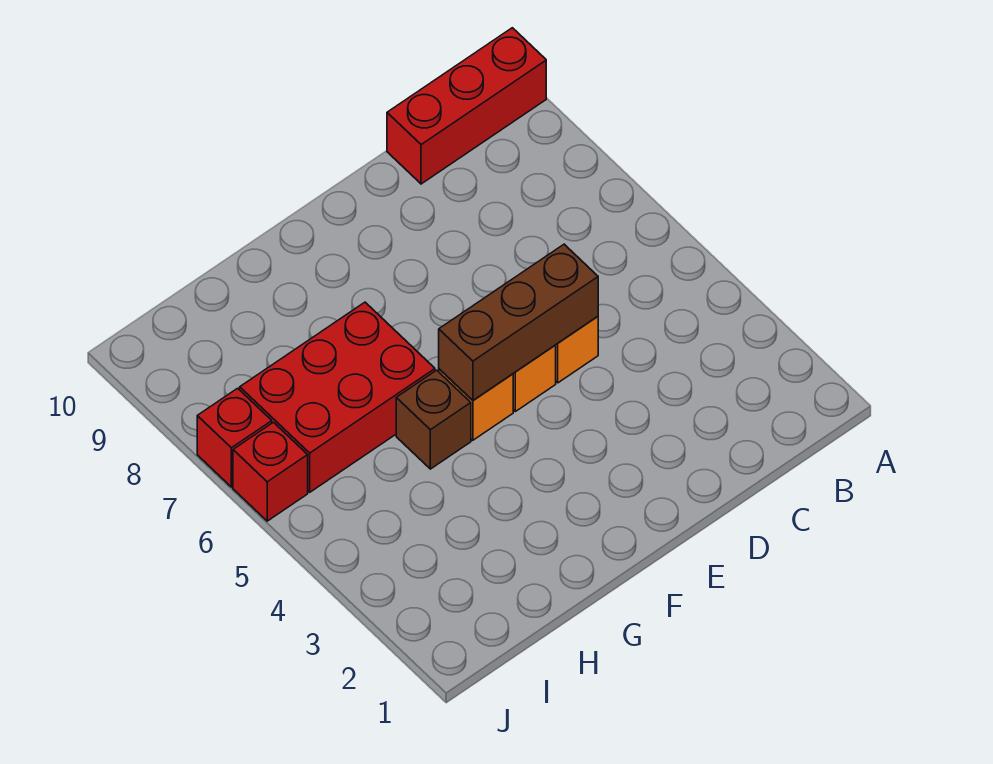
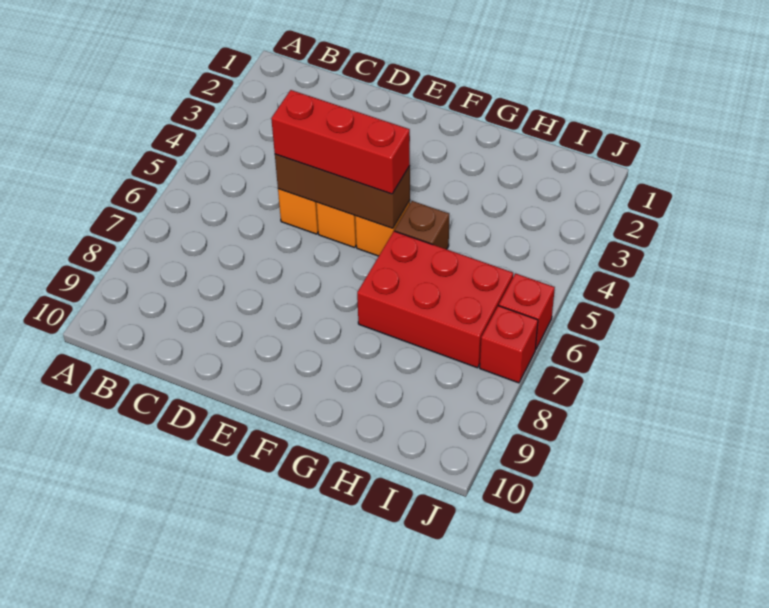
red 1x3 brick [387,28,546,184] -> red 1x3 brick moved to [271,90,410,194]

